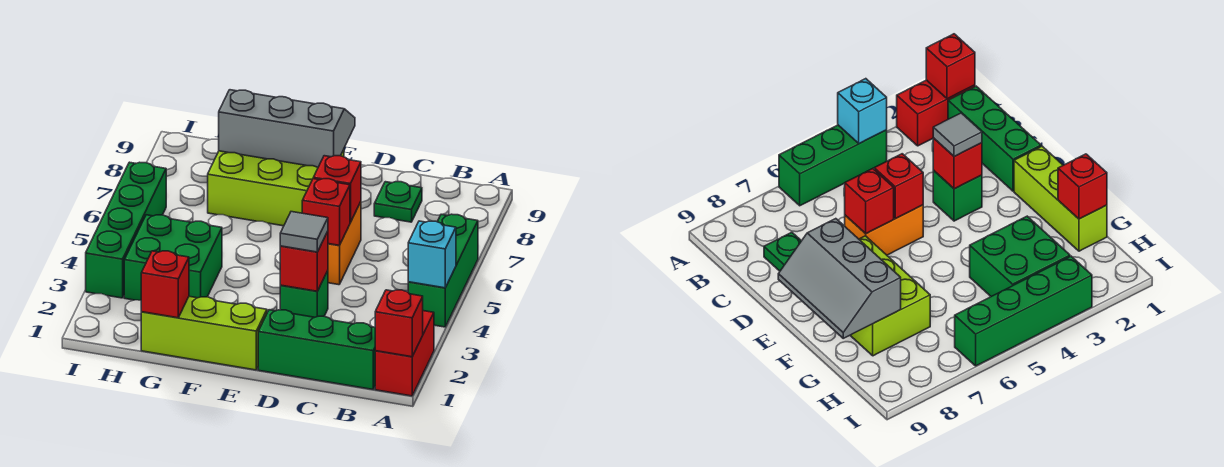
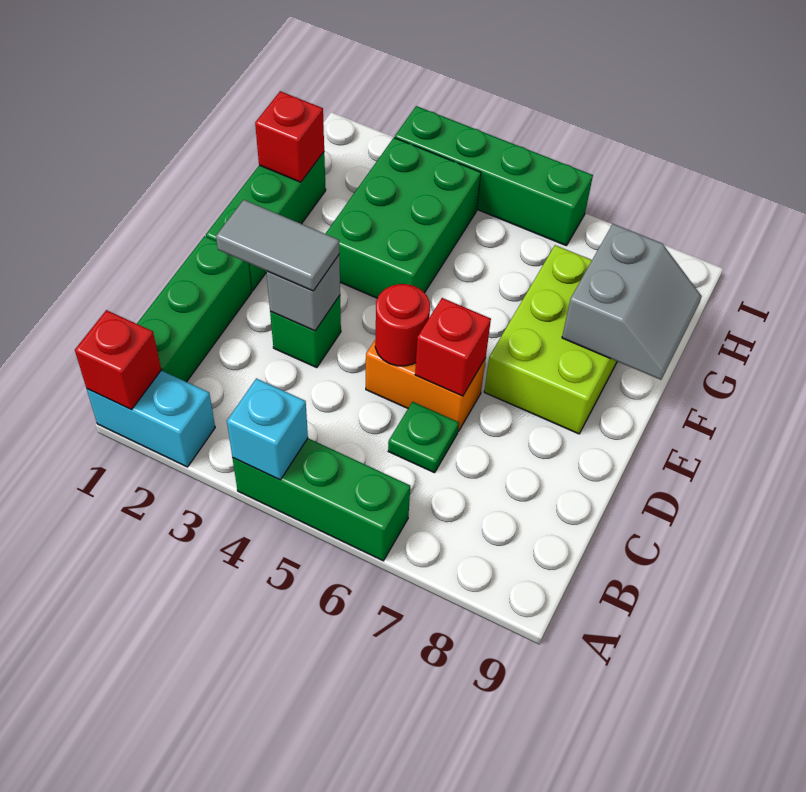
red 1x2 brick [375,311,434,396] -> cyan 1x2 brick [87,370,215,467]
green 1x1 plate [374,182,422,222] -> green 1x1 plate moved to [388,402,459,473]
red 1x1 brick [280,231,328,291] -> grey 1x1 brick [266,255,340,331]
grey 1x1 tile [280,212,328,252] -> grey 1x2 tile [216,200,339,291]
red 1x1 brick [302,179,350,245] -> red 1x1 round brick [375,284,430,366]
lime 1x3 brick [141,296,267,370] -> green 1x3 brick [206,152,326,291]
grey 2x3 slope [219,90,355,167] -> grey 2x2 slope [562,224,702,380]
green 2x2 brick [124,215,222,300] -> green 2x3 brick [325,138,481,298]

